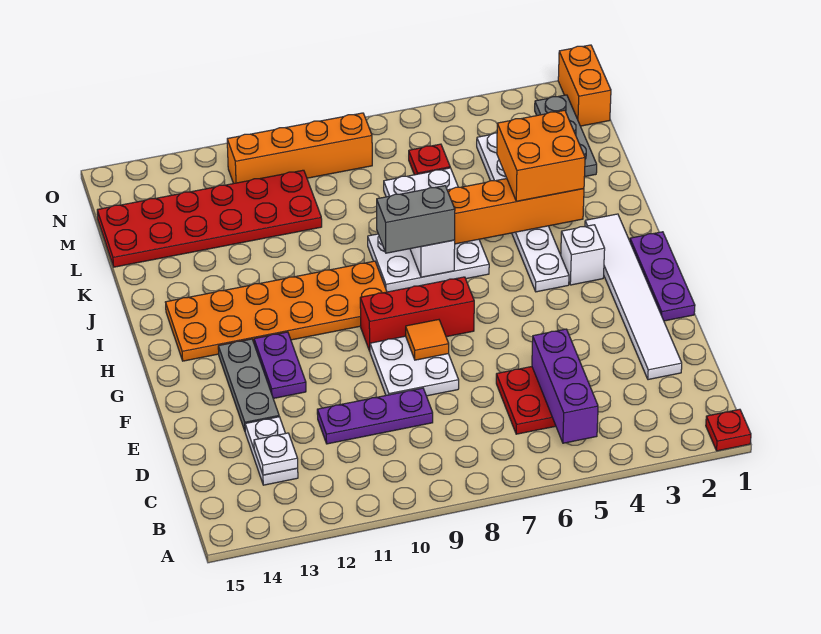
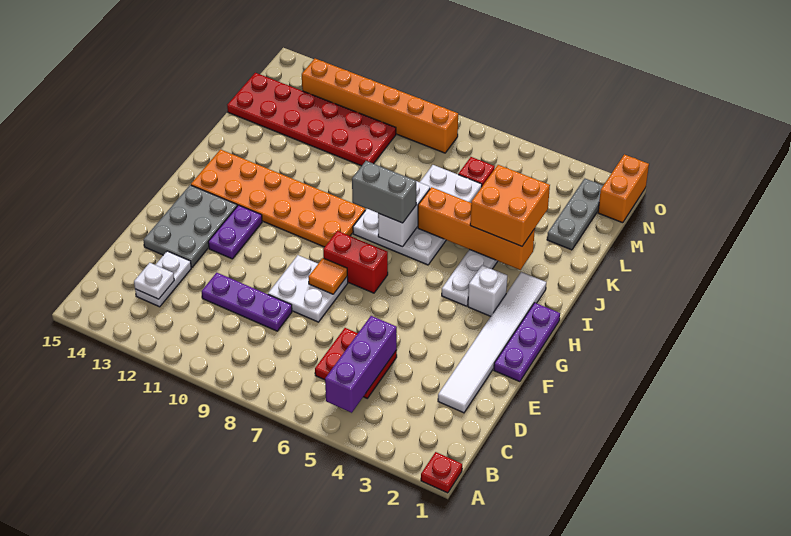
grey 1x3 plate [218,339,279,431] -> grey 2x3 plate [143,185,237,267]
red 1x3 brick [360,277,474,351] -> red 1x2 brick [323,231,388,293]
orange 1x4 brick [227,113,372,184] -> orange 1x6 brick [302,59,458,153]

